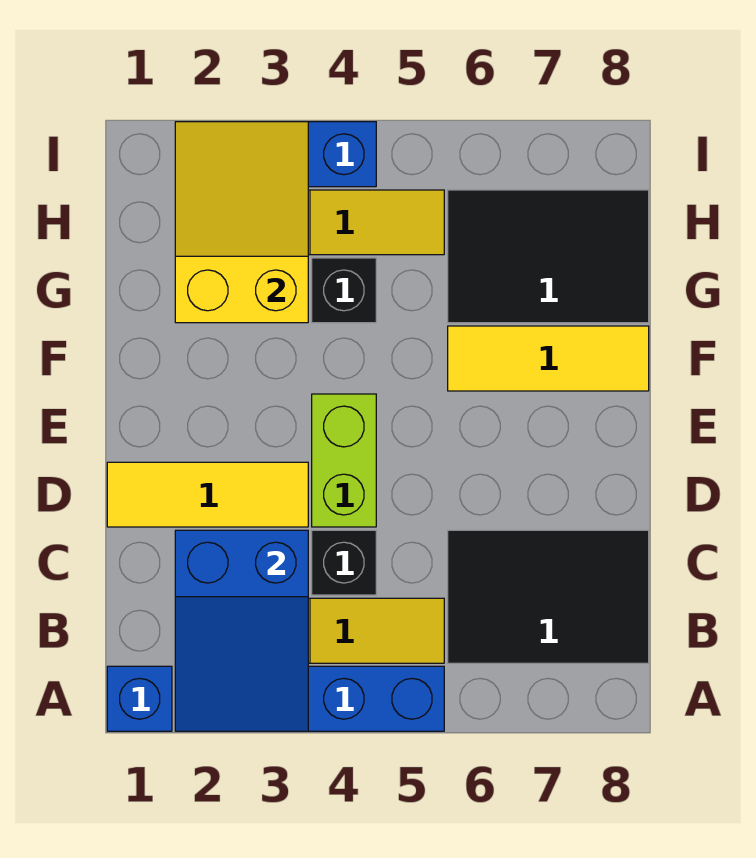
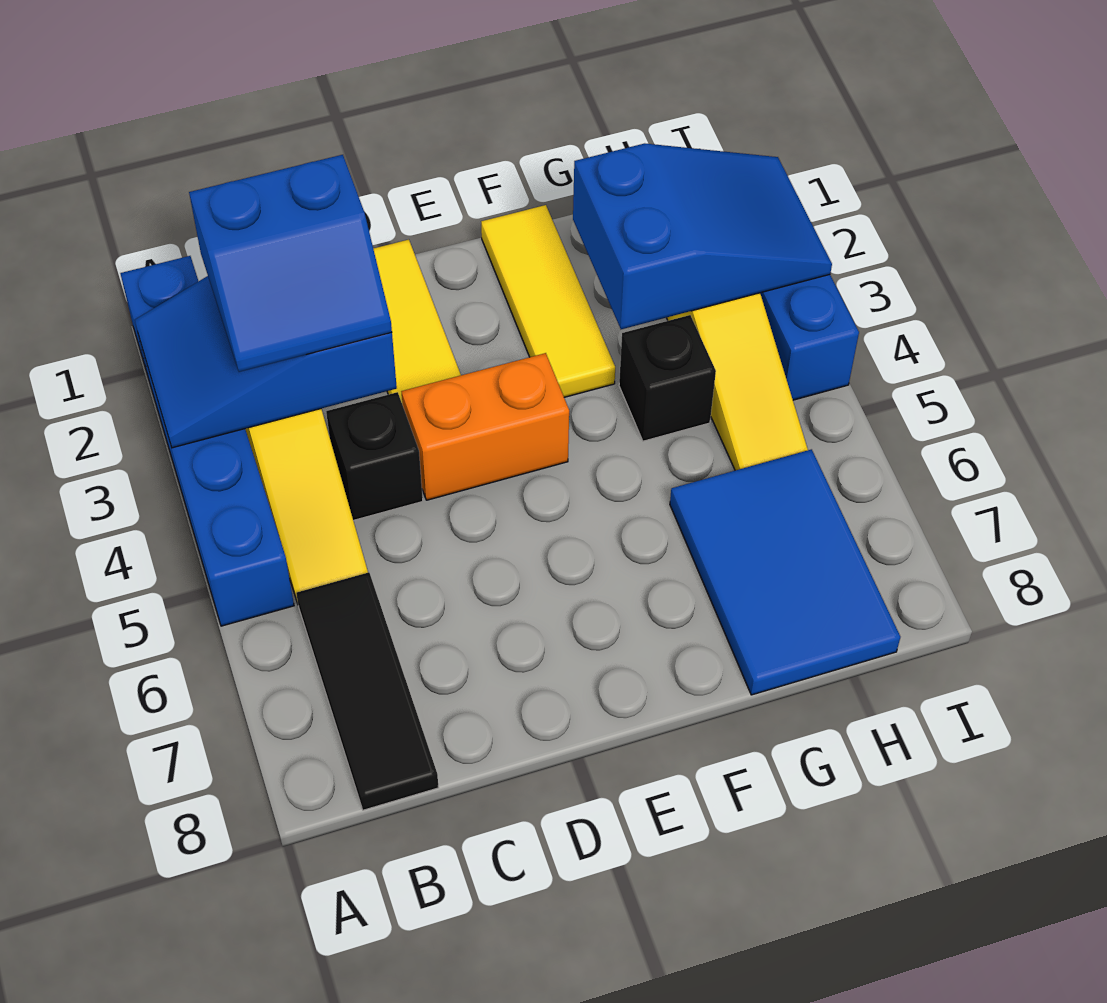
none -> blue 2x2 slope [189,155,392,372]
black 2x3 tile [448,530,649,663] -> black 1x3 tile [296,572,439,810]
lime 1x2 brick [312,394,376,527] -> orange 1x2 brick [401,353,569,500]
yellow 1x3 tile [448,326,649,391] -> yellow 1x3 tile moved to [481,205,615,397]
yellow 2x3 slope [175,122,308,323] -> blue 2x3 slope [573,143,832,329]
black 2x3 tile [448,190,649,323] -> blue 2x3 tile [670,449,900,695]

